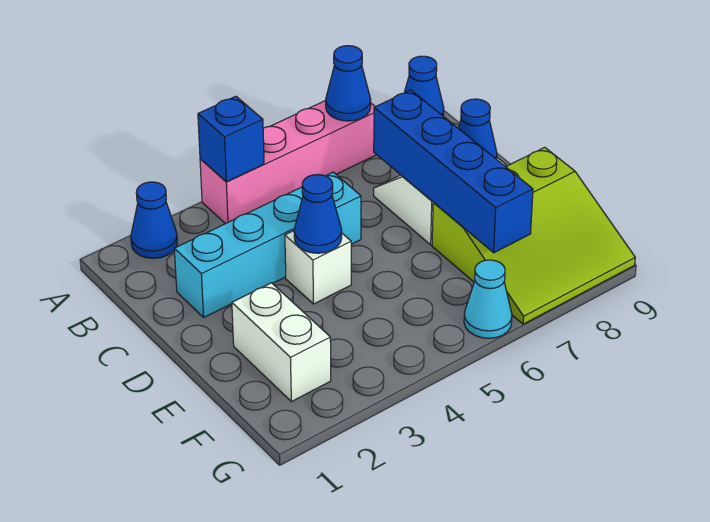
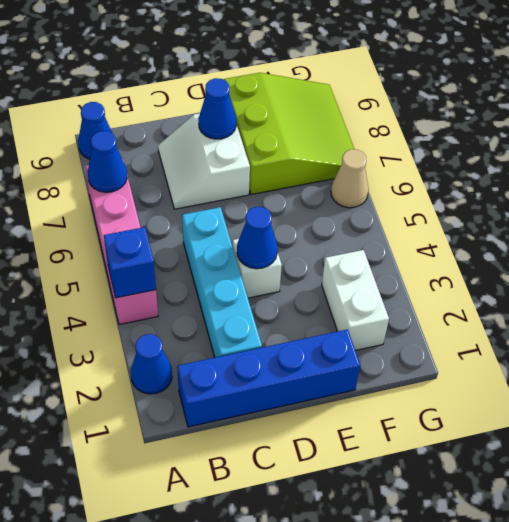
blue 1x4 brick [374,90,533,253] -> blue 1x4 brick moved to [177,329,360,427]
white 1x2 brick [232,283,331,402] -> white 1x2 brick turned to [322,250,389,350]
cyan 1x1 cone [464,260,512,338] -> tan 1x1 cone [331,149,369,208]

